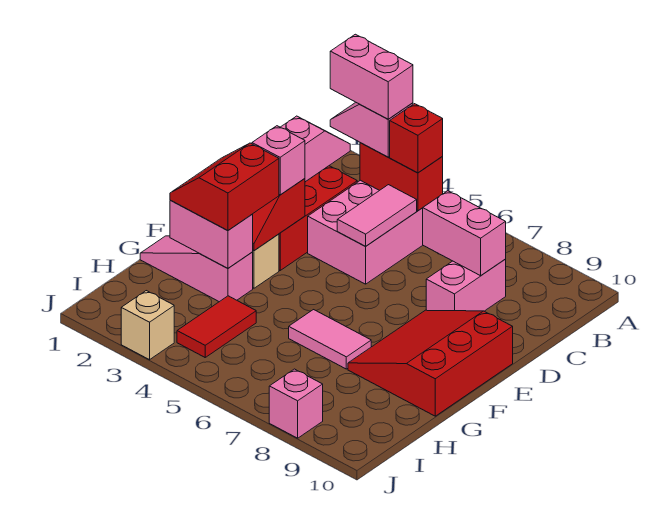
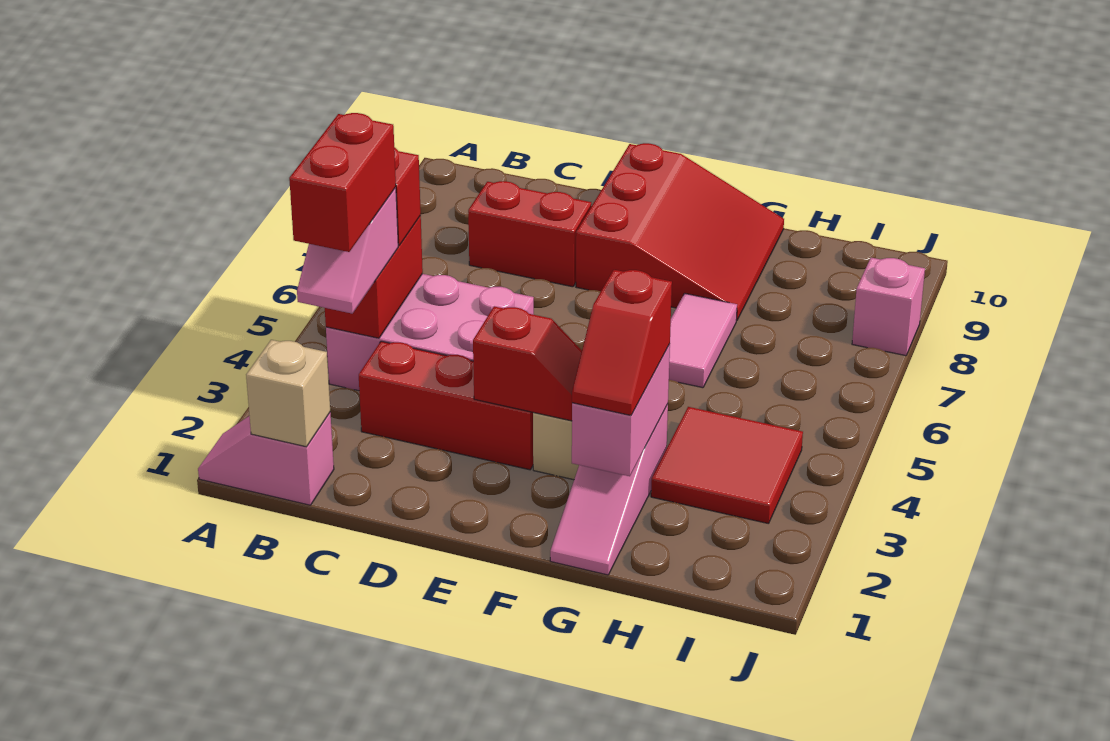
pink 1x2 brick [330,34,413,119] -> red 1x2 brick [289,113,396,252]
pink 1x2 tile [337,185,417,246] -> none
pink 1x2 brick [423,191,506,276] -> none
pink 1x2 brick [426,259,506,311] -> red 1x2 brick [468,181,591,287]
pink 1x1 brick [252,126,305,195] -> none
red 3x3 slope [348,310,513,416] -> red 3x3 slope turned to [576,143,784,321]
red 2x2 slope [170,143,279,231] -> red 1x2 slope [572,270,672,415]
red 1x2 tile [177,296,256,357] -> red 2x2 tile [651,407,803,524]
tan 1x1 brick [121,291,174,360] -> tan 1x1 brick moved to [246,340,330,447]

